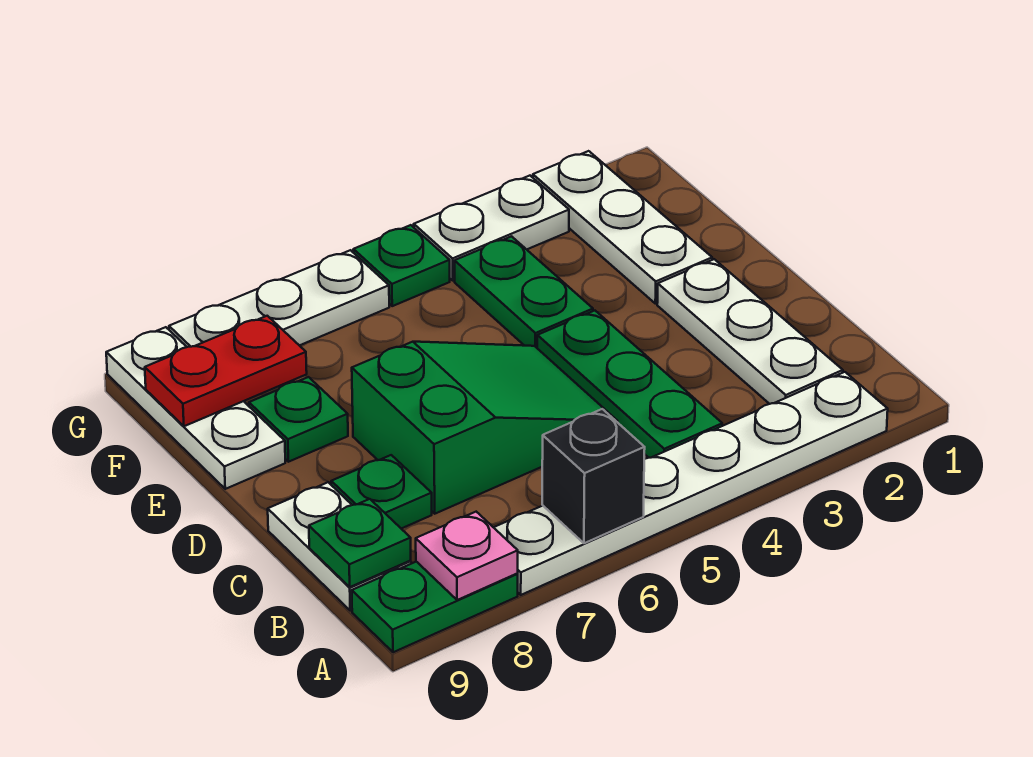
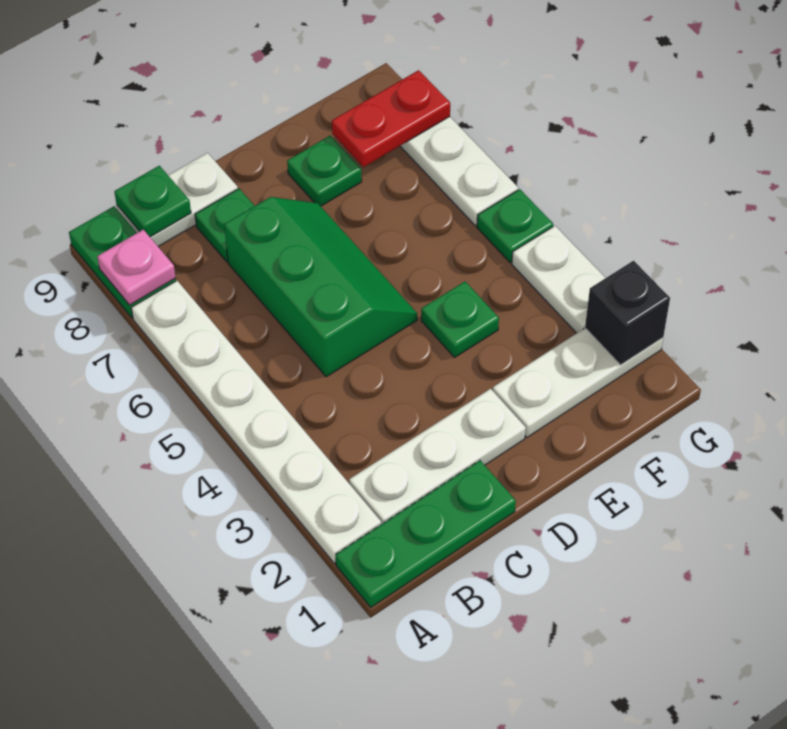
black 1x1 brick [542,409,645,543] -> black 1x1 brick moved to [585,261,670,365]
green 1x3 plate [537,311,722,458] -> green 1x3 plate moved to [336,461,516,607]
green 2x3 slope [352,342,618,514] -> green 2x3 slope turned to [224,197,417,377]
green 1x2 plate [454,236,593,348] -> green 1x1 plate [421,282,499,357]
white 1x3 plate [106,327,285,489] -> none
red 1x2 plate [145,316,307,426] -> red 1x2 plate turned to [332,70,450,167]

